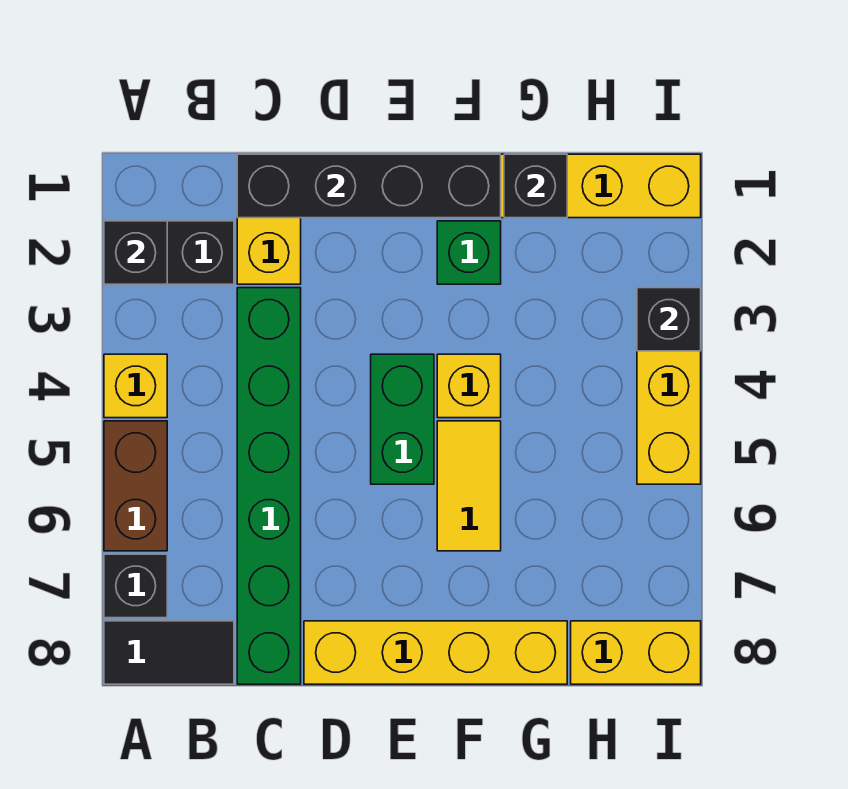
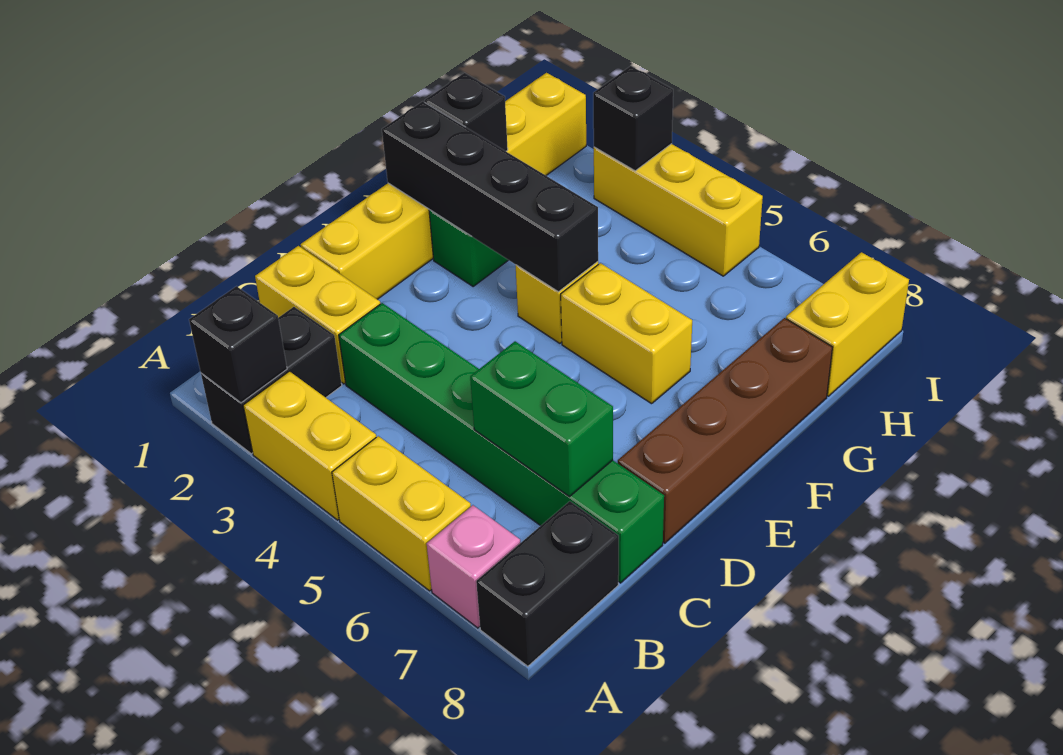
yellow 1x1 brick [104,354,167,418] -> yellow 1x2 brick [243,371,376,520]
brown 1x2 brick [104,421,167,551] -> yellow 1x2 brick [332,436,471,591]
black 1x1 brick [104,554,167,618] -> pink 1x1 brick [427,505,520,628]
black 1x2 tile [104,621,234,684] -> black 1x2 brick [476,501,619,666]
black 1x4 brick [237,154,501,218] -> black 1x4 brick turned to [382,101,598,292]
yellow 1x4 brick [304,621,567,684] -> brown 1x4 brick [618,318,833,543]
green 1x2 brick [371,354,434,484] -> green 1x2 brick moved to [470,341,613,497]
yellow 1x2 tile [437,421,501,551] -> yellow 1x2 brick [561,263,692,404]

